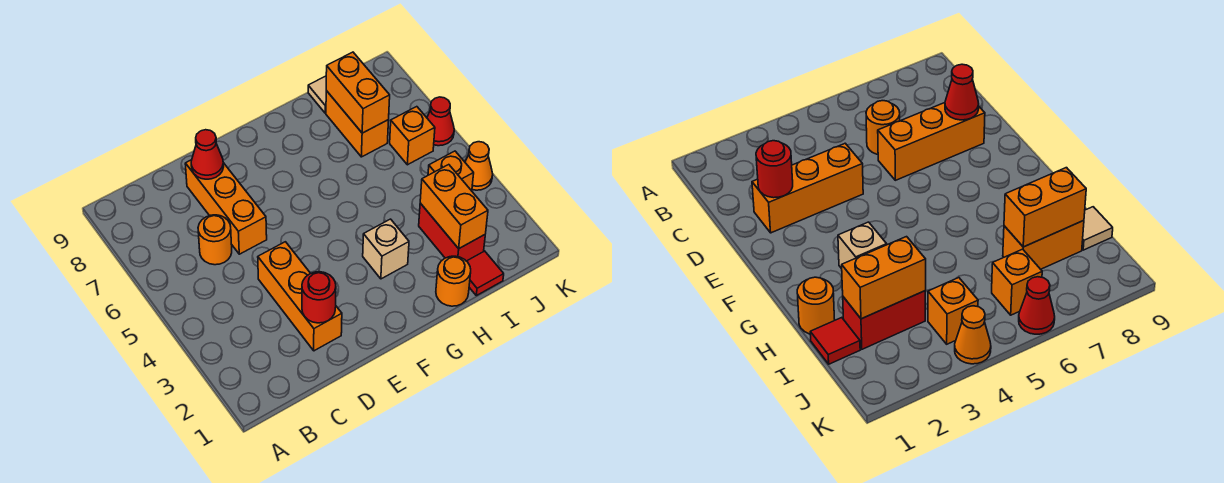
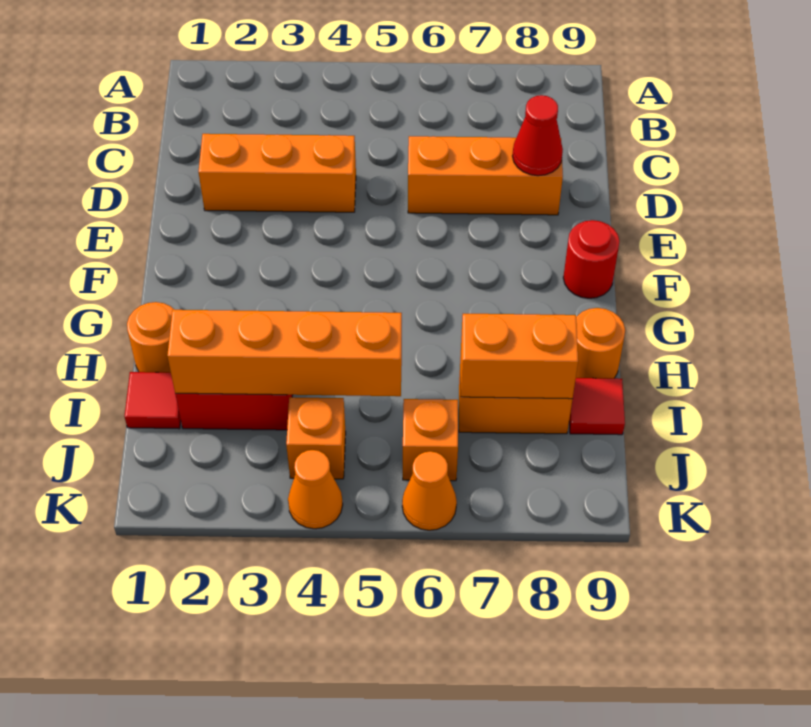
orange 1x1 round brick [198,215,232,265] -> orange 1x1 round brick moved to [576,308,625,378]
red 1x1 round brick [302,272,336,323] -> red 1x1 round brick moved to [563,220,619,298]
tan 1x1 brick [363,219,409,279] -> none
orange 1x2 brick [420,165,488,249] -> orange 1x4 brick [167,310,402,396]
tan 1x1 tile [308,76,326,113] -> red 1x1 tile [569,378,625,435]
red 1x1 cone [427,97,454,146] -> orange 1x1 cone [402,451,457,530]

